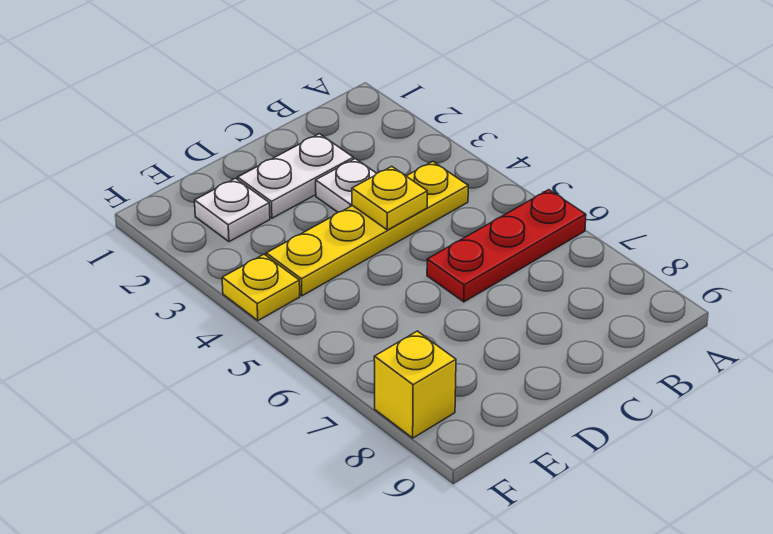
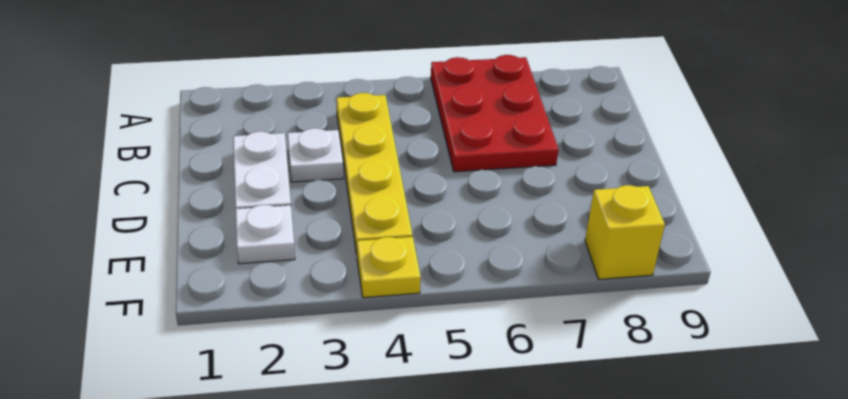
red 1x3 plate [427,190,586,302] -> red 2x3 plate [431,55,558,172]
yellow 1x1 plate [352,166,427,230] -> none

